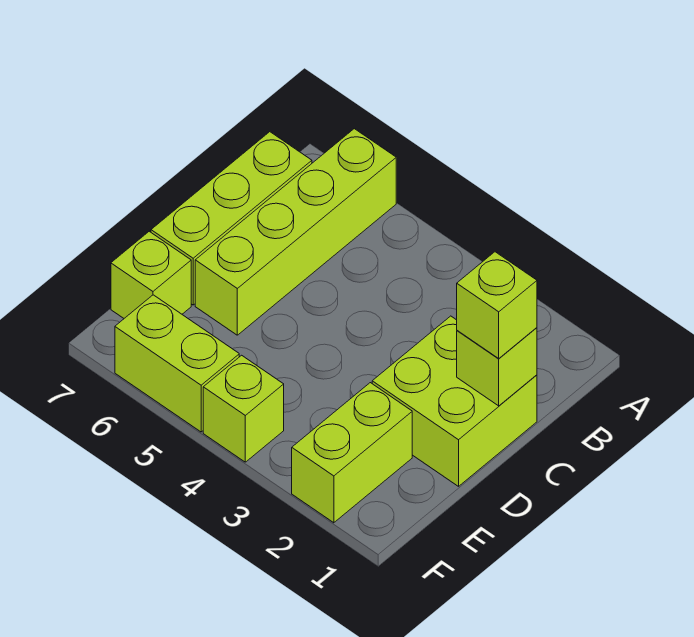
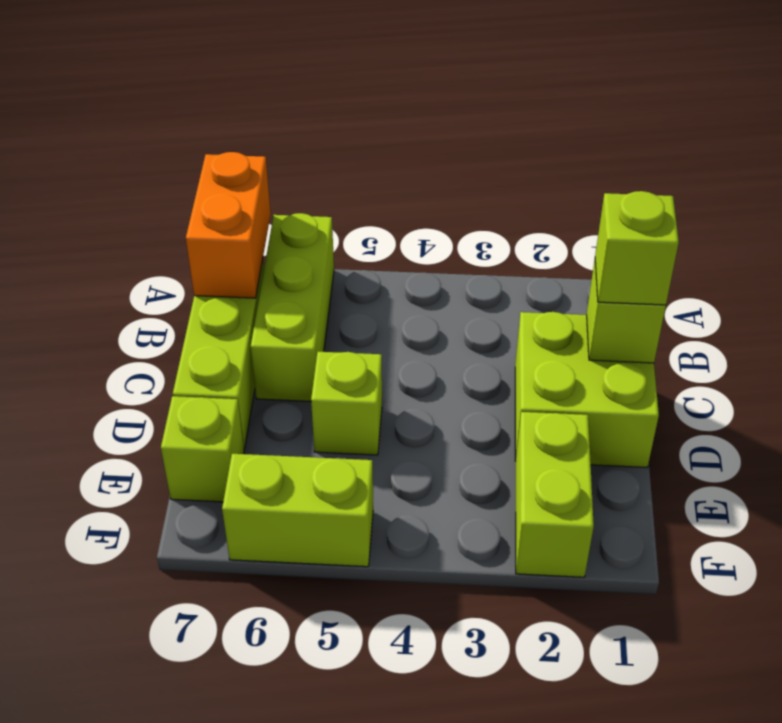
lime 1x4 brick [195,129,396,335] -> lime 1x3 brick [251,213,334,401]
none -> orange 1x2 brick [186,152,271,298]
lime 1x1 brick [203,355,284,462] -> lime 1x1 brick moved to [311,352,382,455]

